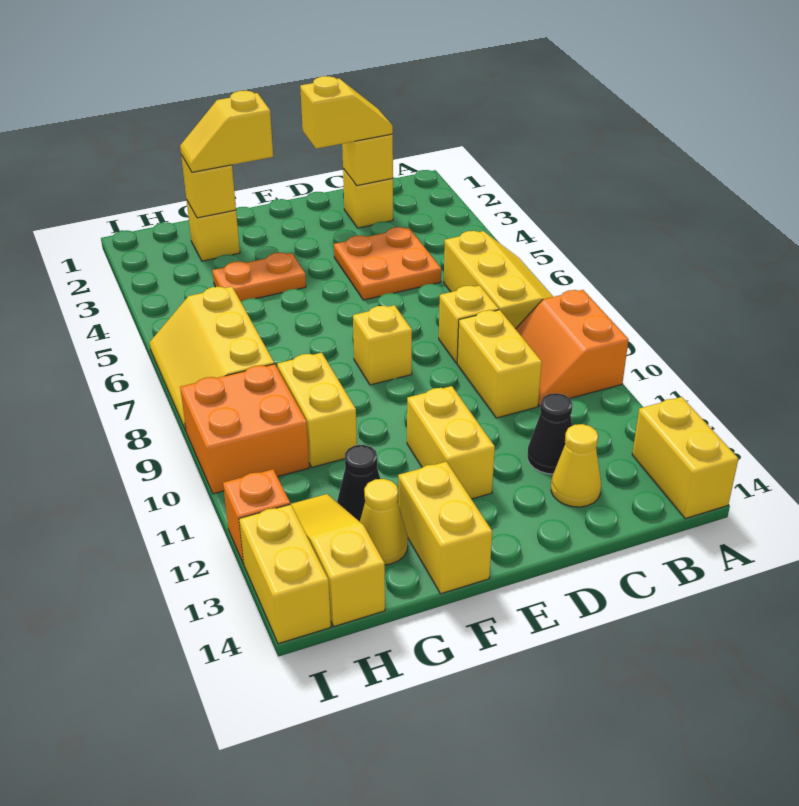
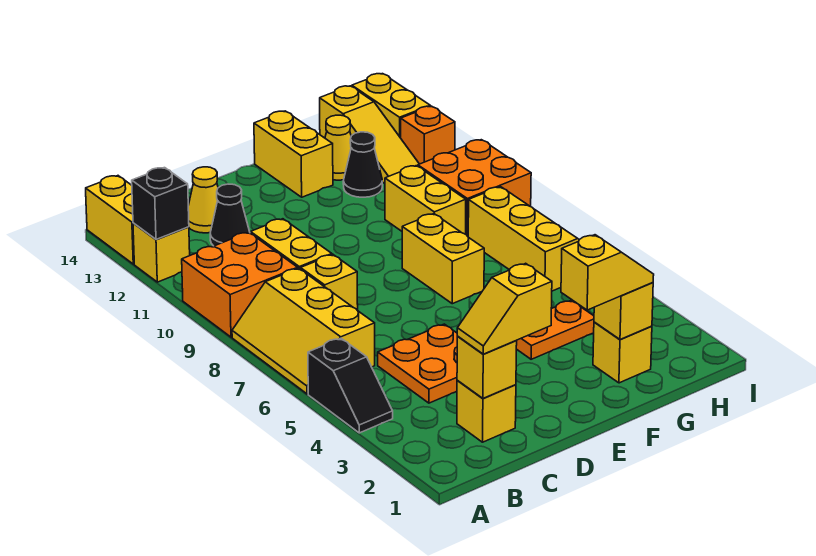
none -> black 1x2 slope [308,338,393,433]
orange 2x2 slope [516,290,629,406] -> orange 2x2 brick [182,232,298,337]
none -> black 1x1 brick [132,168,189,239]
yellow 1x1 brick [353,305,412,385] -> yellow 1x1 brick moved to [133,223,190,282]
yellow 1x2 brick [407,386,495,499] -> yellow 1x2 brick moved to [402,214,484,304]

